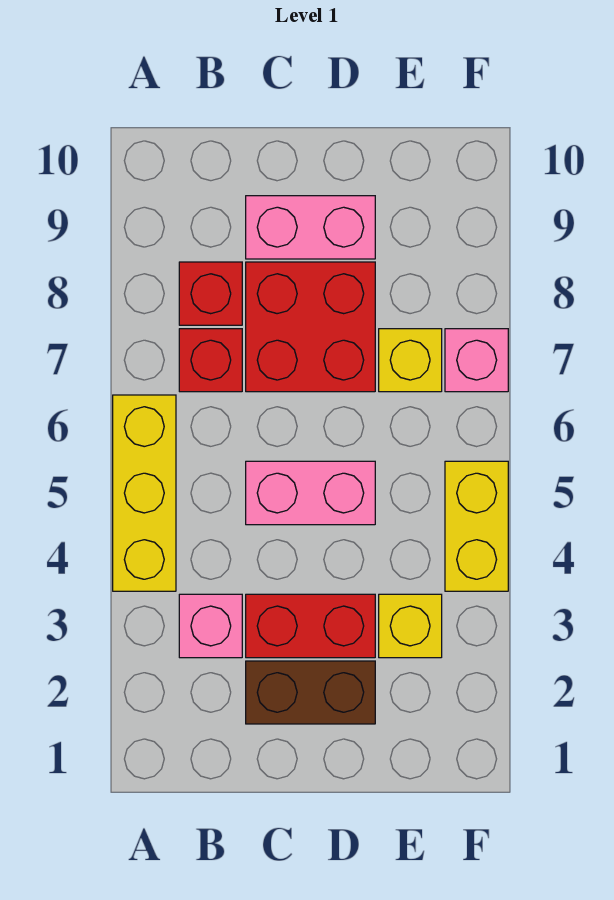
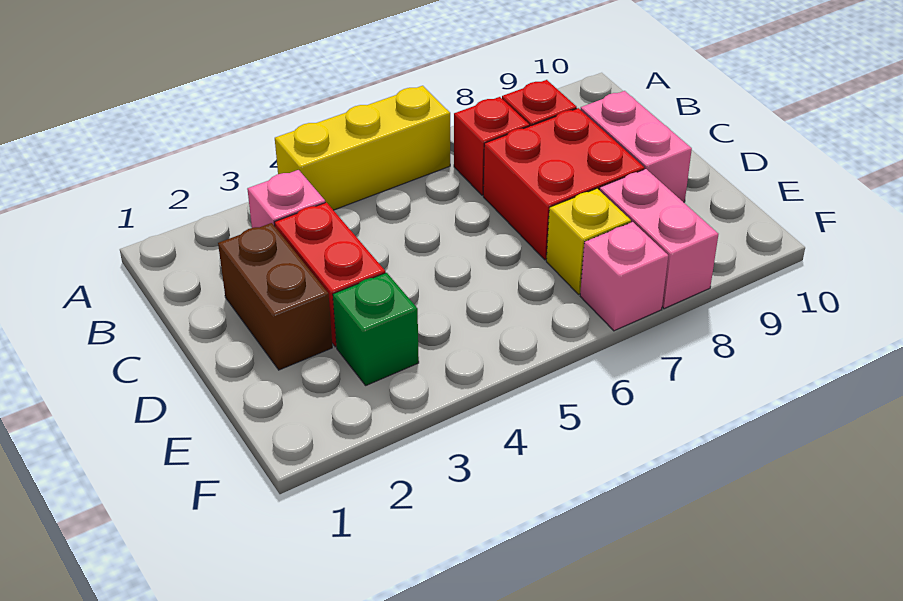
pink 1x2 brick [246,461,375,525] -> pink 1x2 brick moved to [599,169,718,309]
yellow 1x1 brick [379,594,442,658] -> green 1x1 brick [333,273,419,385]
yellow 1x2 brick [445,461,508,591] -> none

